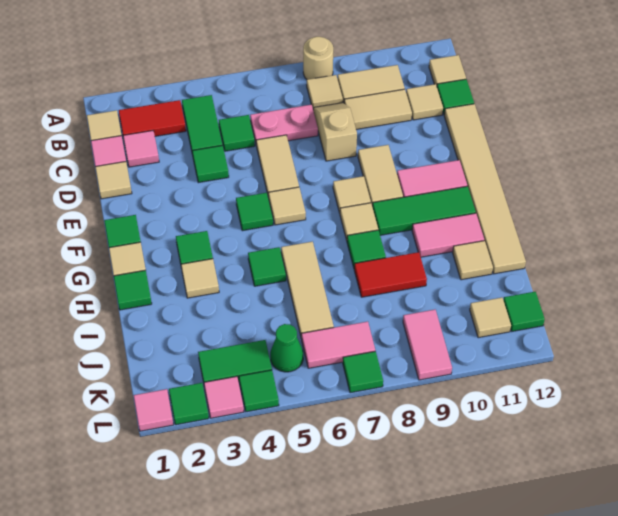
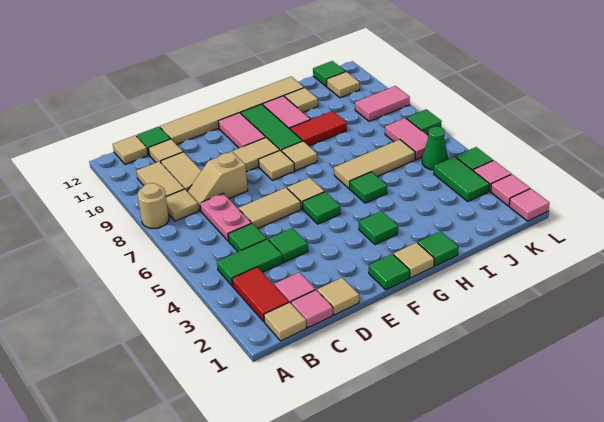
tan 1x1 tile [181,259,219,298] -> none
green 1x1 tile [347,230,386,267] -> none
red 1x2 tile [354,252,427,297] -> red 1x2 tile turned to [290,111,347,146]
green 1x1 tile [169,383,209,425] -> pink 1x1 tile [491,174,530,206]

